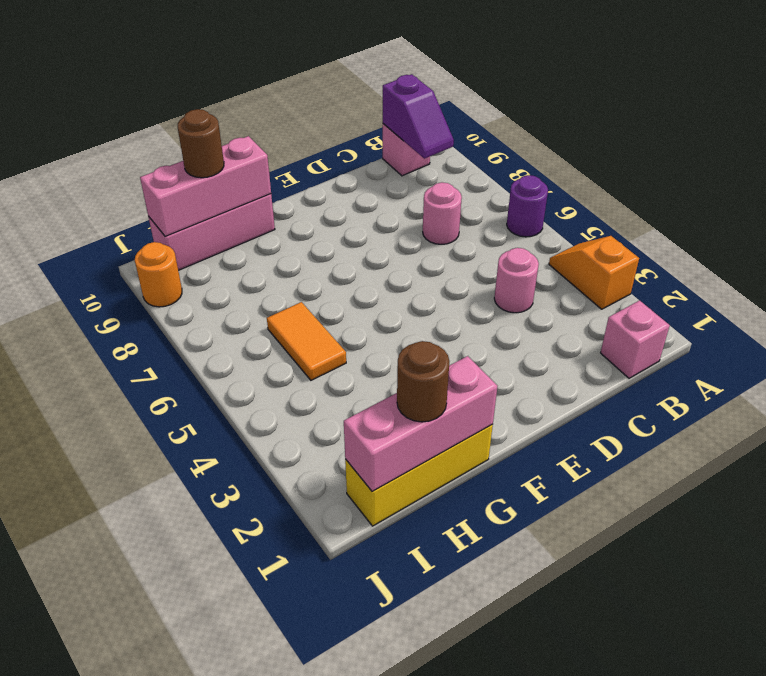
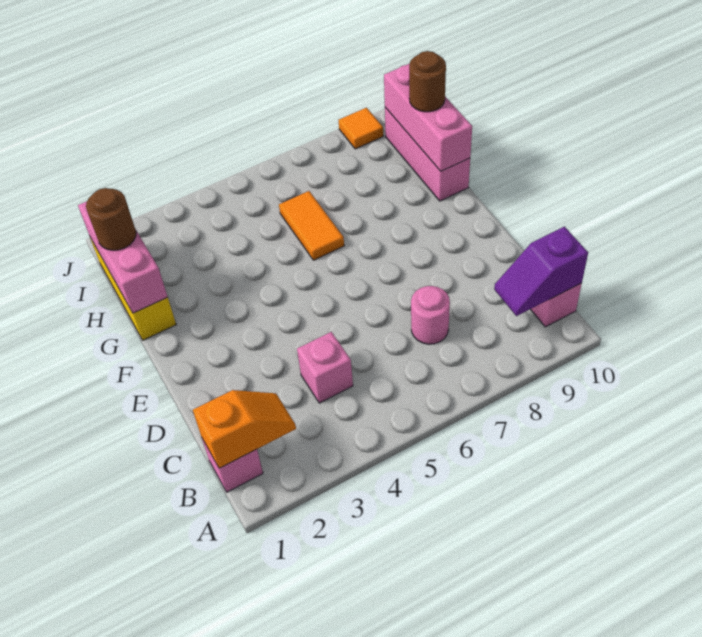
orange 1x2 slope [549,236,639,309] -> orange 1x2 slope moved to [193,390,296,468]
purple 1x1 round brick [507,175,548,237] -> none
pink 1x1 round brick [494,248,539,313] -> pink 1x1 brick [297,332,353,403]
orange 1x2 tile [267,302,346,380] -> orange 1x2 tile turned to [279,191,344,260]
orange 1x1 round brick [135,242,182,307] -> orange 1x1 tile [339,108,383,149]

